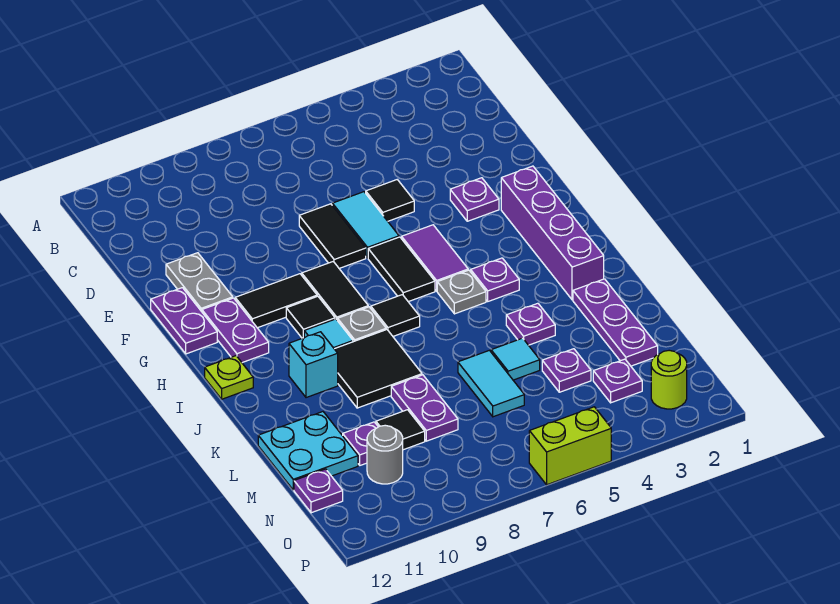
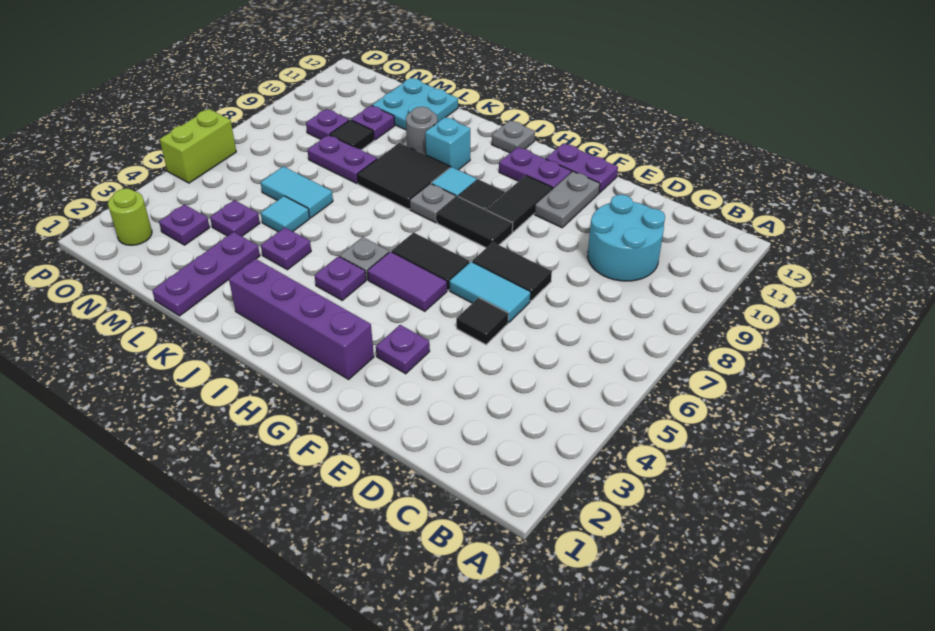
none -> cyan 2x2 round brick [588,195,665,281]
grey 1x2 plate [166,253,233,312] -> grey 1x2 plate turned to [535,171,600,228]
black 1x1 tile [371,295,420,336] -> none
lime 1x1 plate [205,356,253,399] -> grey 1x1 plate [492,120,535,153]
purple 1x3 plate [573,279,658,366] -> purple 1x3 plate turned to [152,232,260,316]
grey 1x1 round brick [367,425,403,484] -> grey 1x1 round brick moved to [406,107,437,155]
purple 1x1 plate [294,469,343,513] -> purple 1x1 plate moved to [306,109,349,139]

